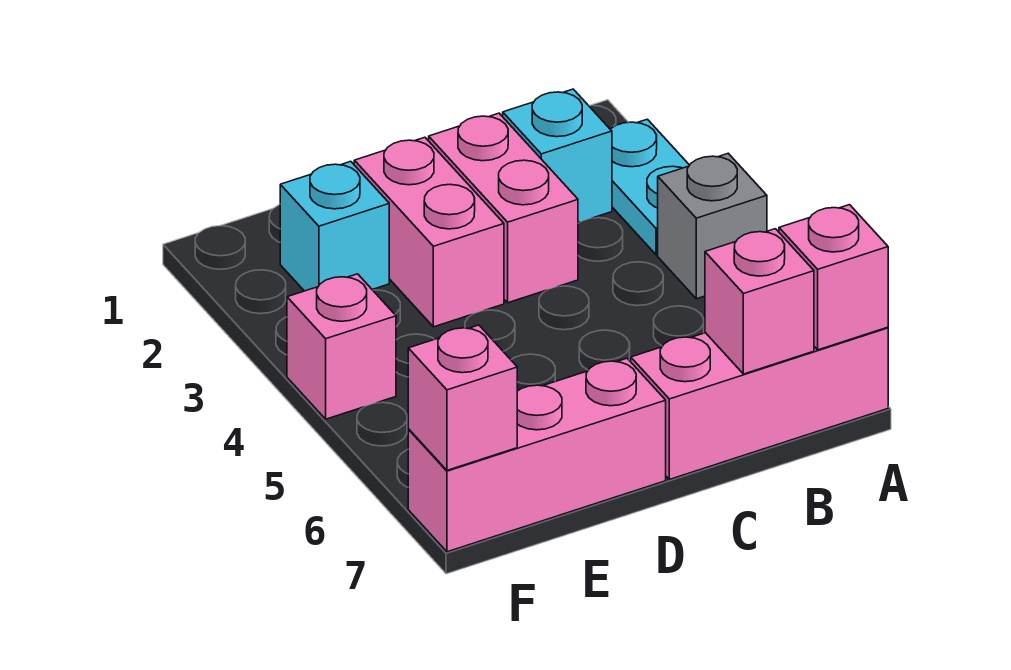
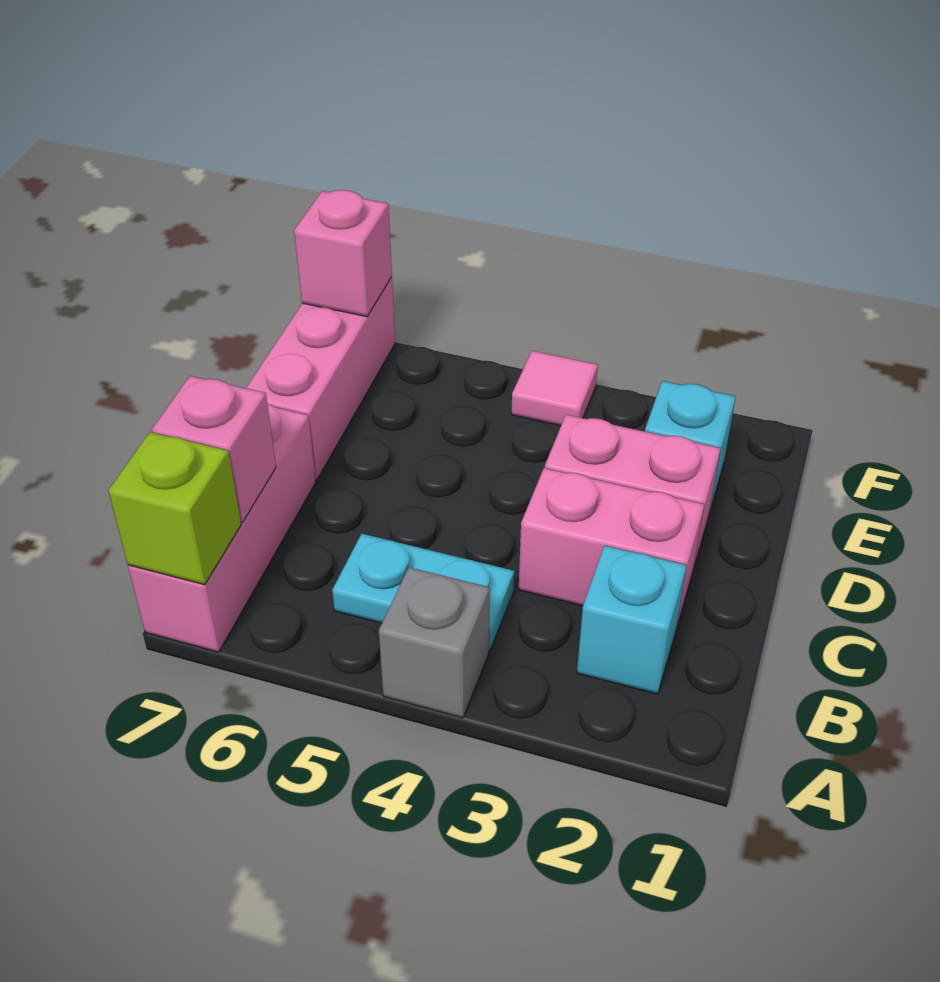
cyan 1x2 plate [610,119,689,254] -> cyan 1x2 plate moved to [332,534,514,651]
pink 1x1 brick [779,205,888,350] -> lime 1x1 brick [108,432,241,585]
pink 1x1 brick [287,274,396,419] -> pink 1x1 tile [511,351,598,425]

